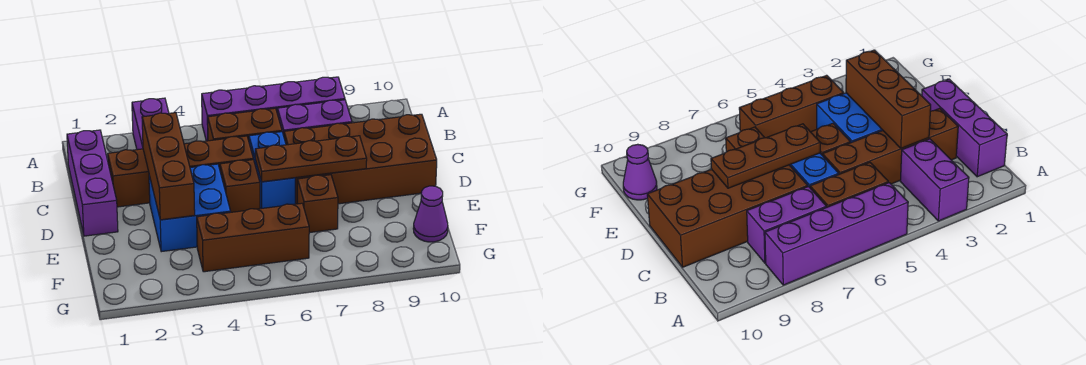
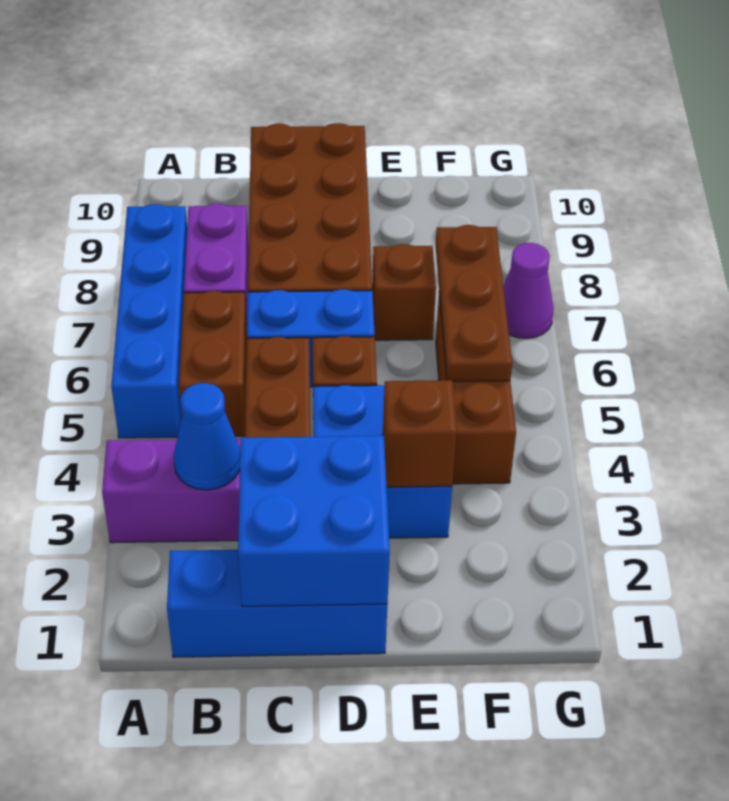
purple 1x4 brick [202,77,345,141] -> blue 1x4 brick [111,204,187,438]
purple 1x3 brick [67,130,118,236] -> blue 1x3 brick [167,550,387,657]
none -> blue 1x1 cone [174,383,240,490]
none -> blue 2x2 brick [238,436,390,606]
brown 1x3 brick [142,113,195,220] -> brown 1x1 brick [383,380,457,487]
brown 1x3 plate [255,136,367,182] -> brown 1x3 plate moved to [436,225,512,381]
purple 1x1 cone [413,186,448,242] -> purple 1x1 cone moved to [503,243,554,338]

